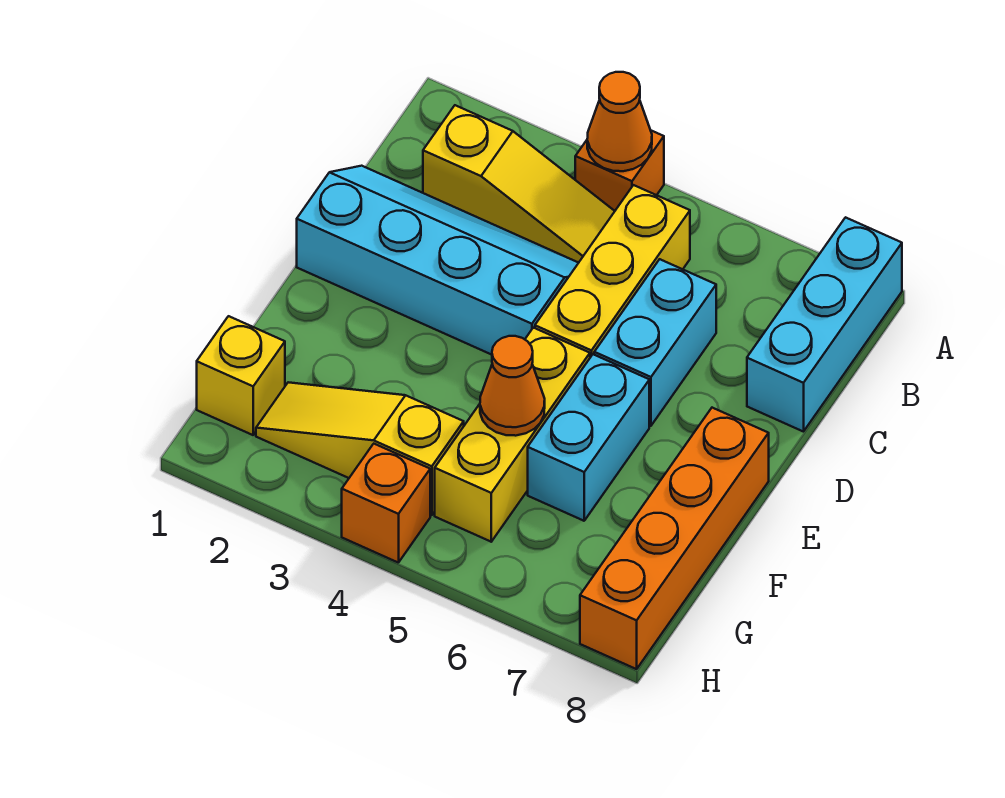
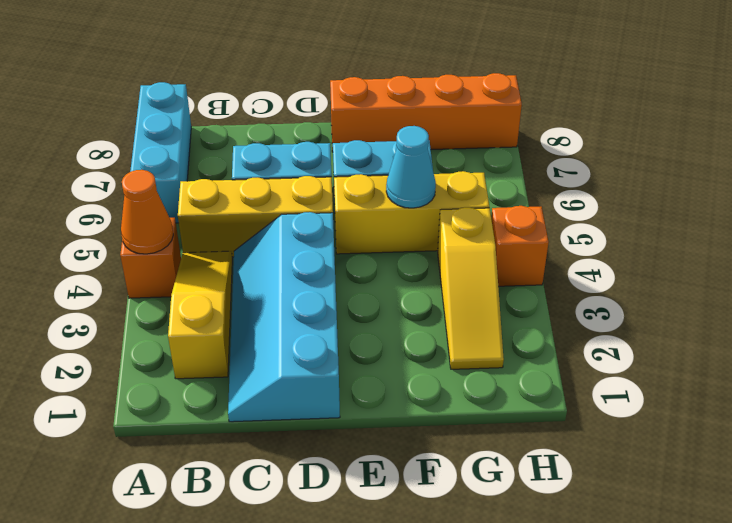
cyan 1x3 brick [747,217,902,432] -> cyan 1x3 brick turned to [130,82,191,223]
orange 1x1 cone [480,336,545,436] -> cyan 1x1 cone [386,126,436,208]
yellow 1x1 brick [197,316,285,435] -> none

